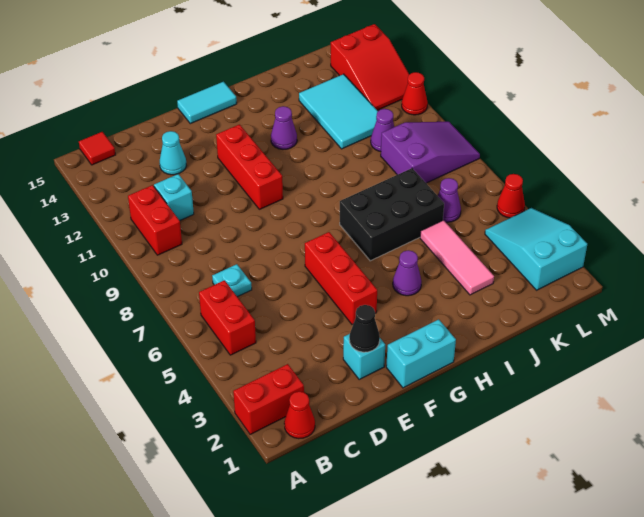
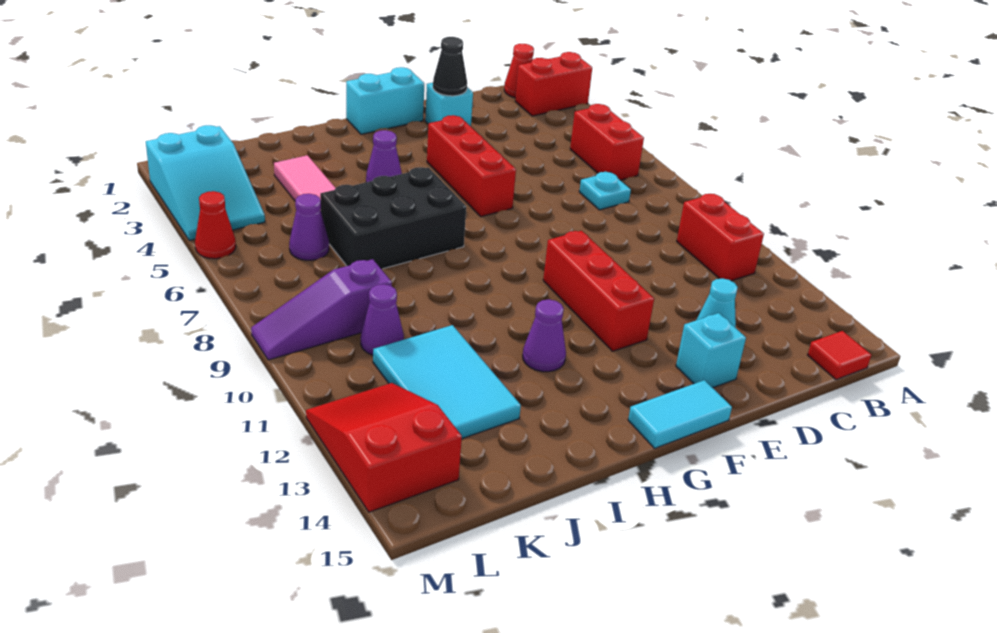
cyan 1x1 brick [154,174,194,221] -> cyan 1x1 brick moved to [676,313,746,388]
purple 2x3 slope [381,122,480,183] -> purple 1x3 slope [251,259,392,360]
red 1x1 cone [402,72,428,115] -> none

